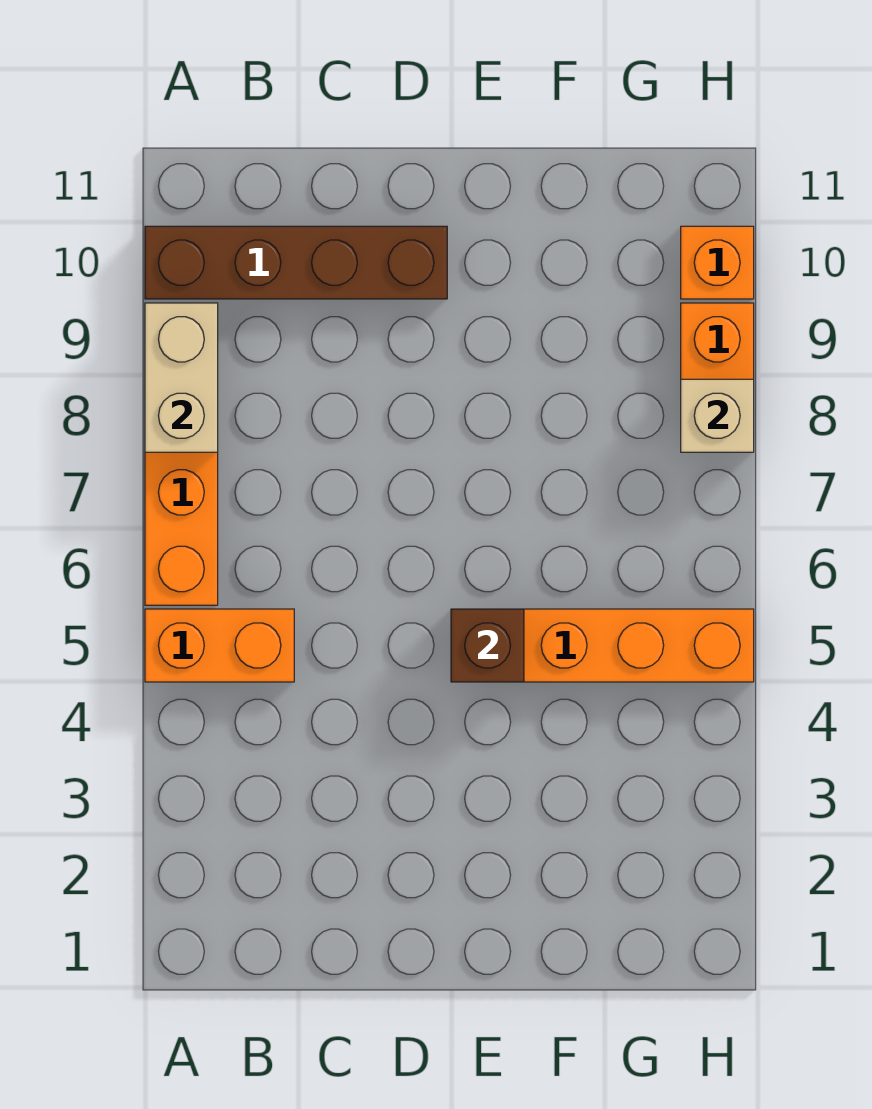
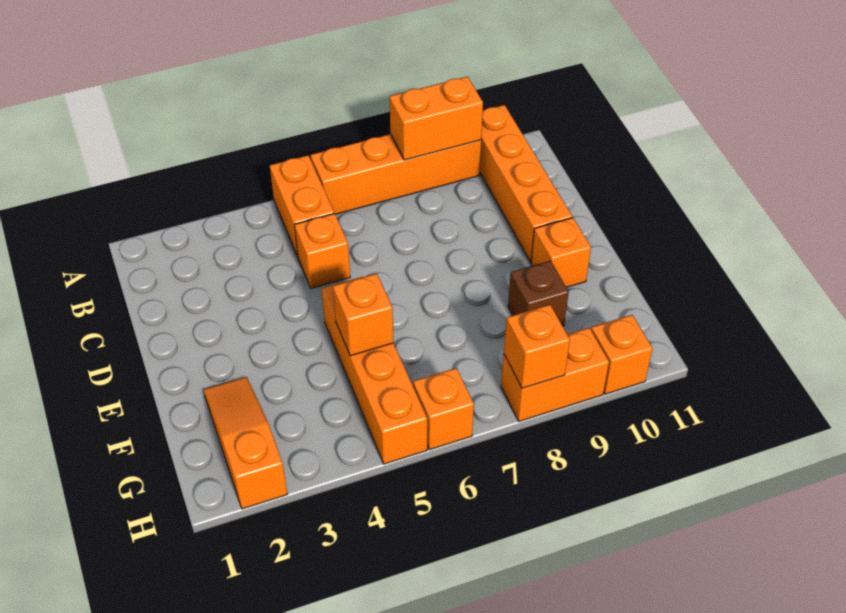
tan 1x2 brick [145,303,218,452] -> orange 1x2 brick [390,77,483,160]
brown 1x4 brick [145,226,447,299] -> orange 1x4 brick [480,105,572,262]
none -> orange 1x1 brick [295,213,350,288]
brown 1x1 brick [451,609,524,682] -> brown 1x1 brick moved to [508,261,569,326]
none -> orange 1x1 brick [531,218,591,287]
none -> orange 1x3 slope [204,377,287,509]
none -> orange 1x1 brick [333,274,394,356]
none -> orange 1x1 brick [413,368,474,450]
tan 1x1 brick [681,379,754,452] -> orange 1x1 brick [504,305,570,388]

